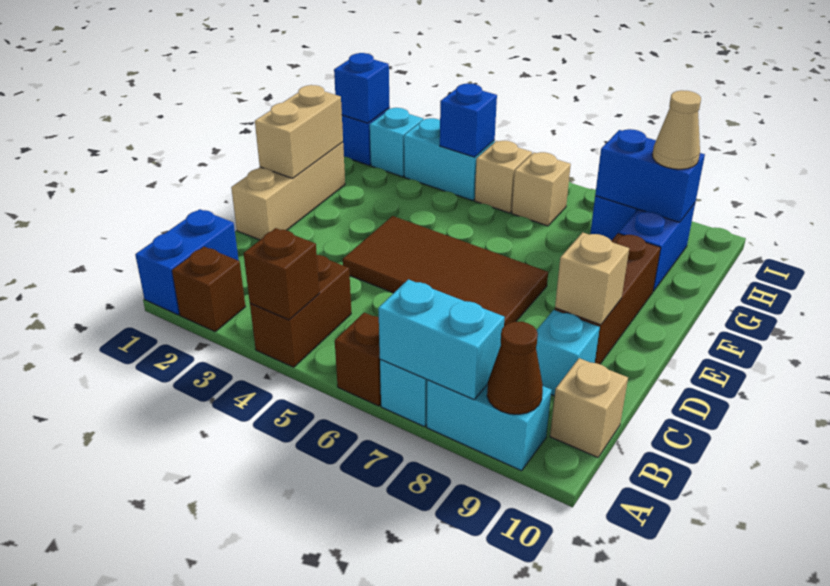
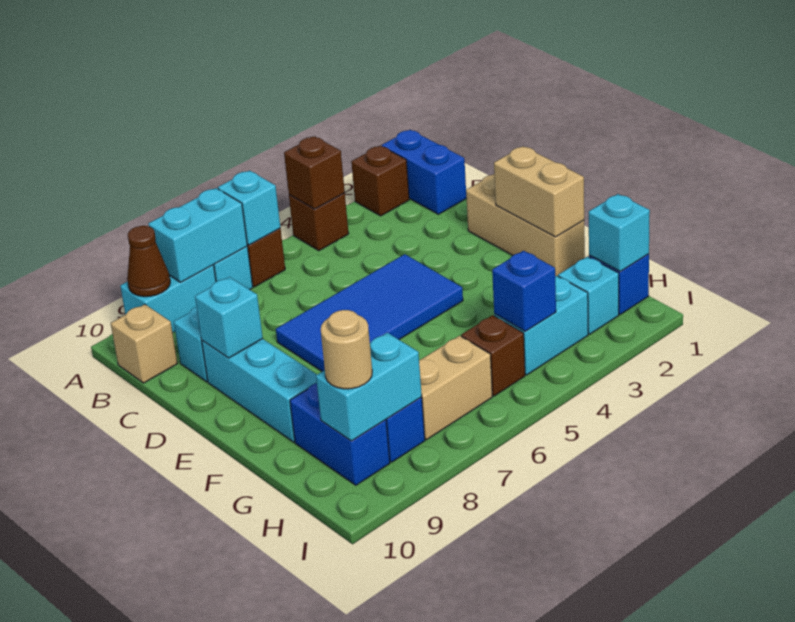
brown 1x2 brick [250,255,351,367] -> brown 1x1 brick [289,193,349,251]
none -> cyan 1x1 brick [218,170,280,245]
brown 2x4 tile [343,216,548,326] -> blue 2x4 tile [276,254,463,371]
brown 1x3 brick [555,233,661,364] -> cyan 1x3 brick [202,339,317,442]
tan 1x1 brick [555,232,629,325] -> cyan 1x1 brick [195,277,263,358]
blue 1x1 brick [334,53,390,123] -> cyan 1x1 brick [589,194,650,272]
tan 1x1 brick [475,141,532,213] -> brown 1x1 brick [461,315,525,396]
tan 1x1 brick [512,152,571,226] -> tan 1x2 brick [419,336,492,440]
blue 1x2 brick [595,129,705,222] -> cyan 1x2 brick [316,333,422,441]
tan 1x1 cone [652,90,701,169] -> tan 1x1 round brick [321,310,372,389]

